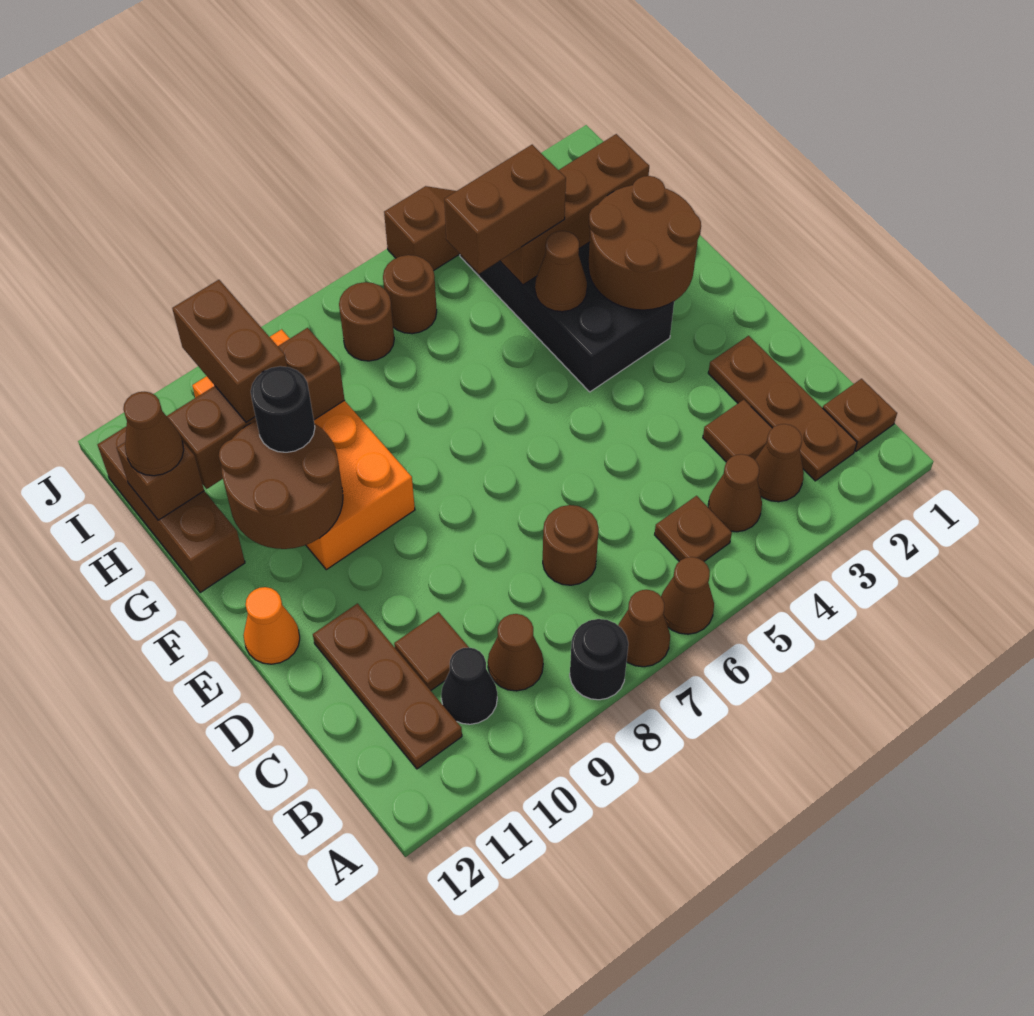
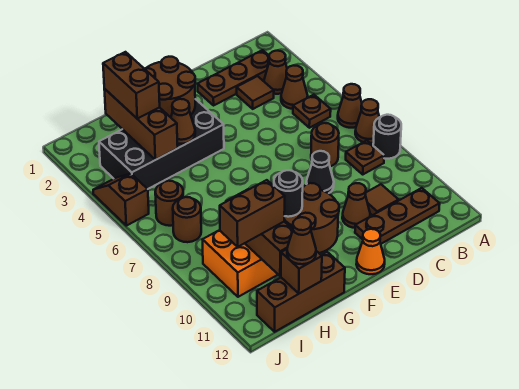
brown 1x1 plate [823,379,897,451] -> brown 1x1 plate moved to [346,141,384,174]
brown 1x1 cone [488,614,543,691] -> brown 1x1 cone moved to [342,183,370,228]
black 1x1 cone [441,647,497,724] -> black 1x1 cone moved to [306,151,334,193]
brown 1x2 brick [444,145,566,274] -> brown 1x2 brick moved to [103,52,160,119]

